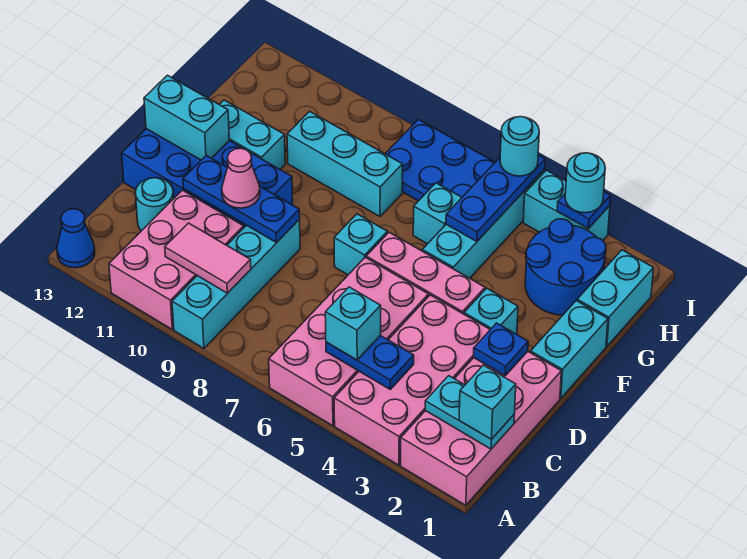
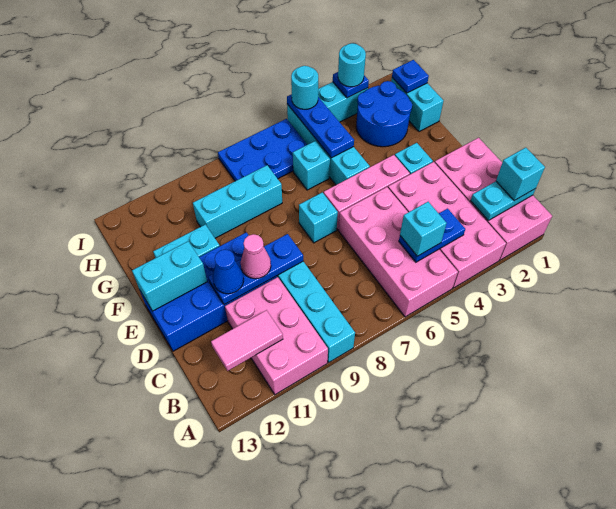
blue 1x1 cone [57,209,95,268] -> blue 1x1 cone moved to [213,249,244,294]
pink 1x2 tile [165,223,251,293] -> pink 1x2 tile moved to [211,310,283,371]
cyan 1x1 round brick [135,178,174,231] -> none
blue 1x1 plate [474,323,528,376] -> blue 1x1 plate moved to [392,60,429,93]
cyan 1x2 brick [531,301,608,398] -> none

